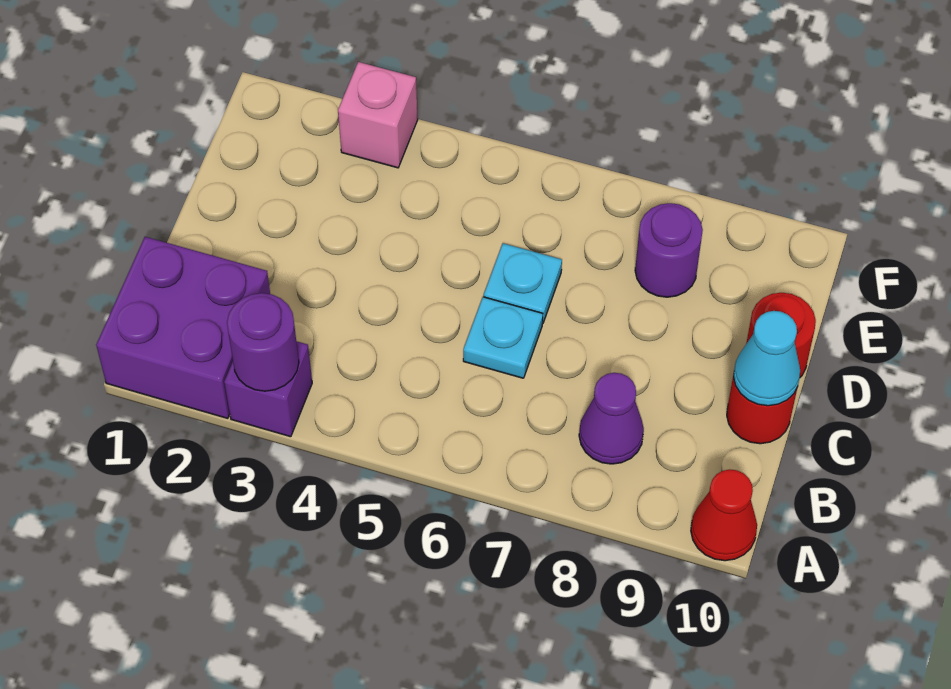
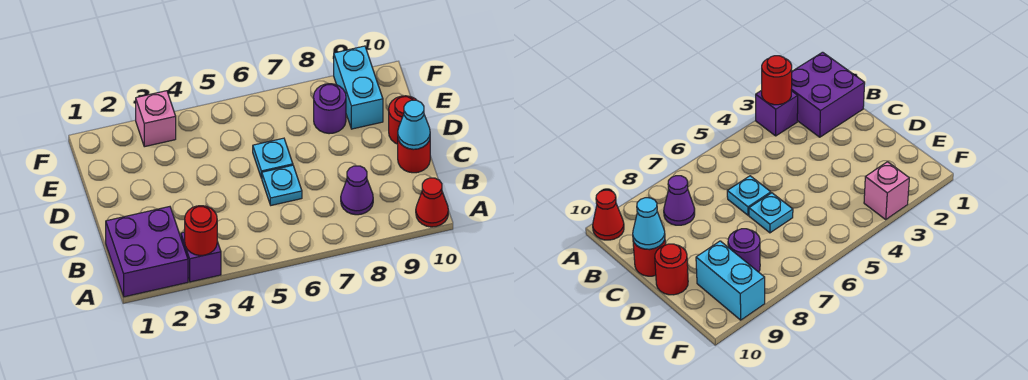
purple 1x1 round brick [227,293,299,391] -> red 1x1 round brick [185,206,217,256]
none -> cyan 1x2 brick [334,46,383,129]

